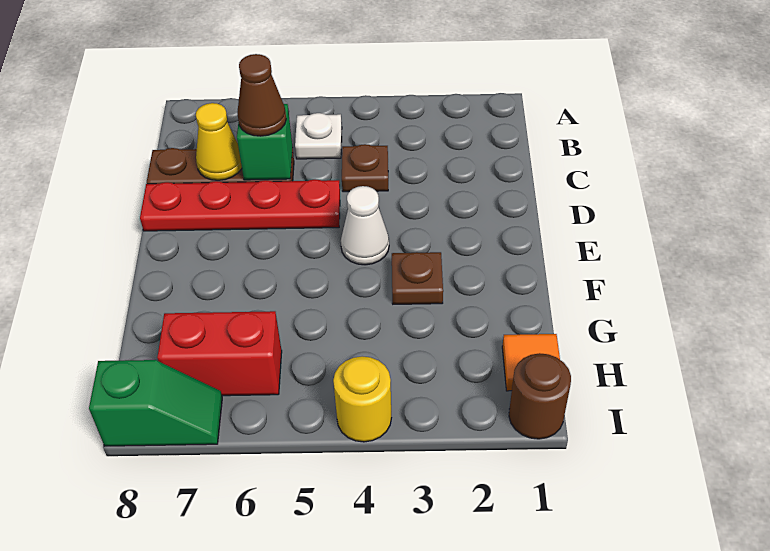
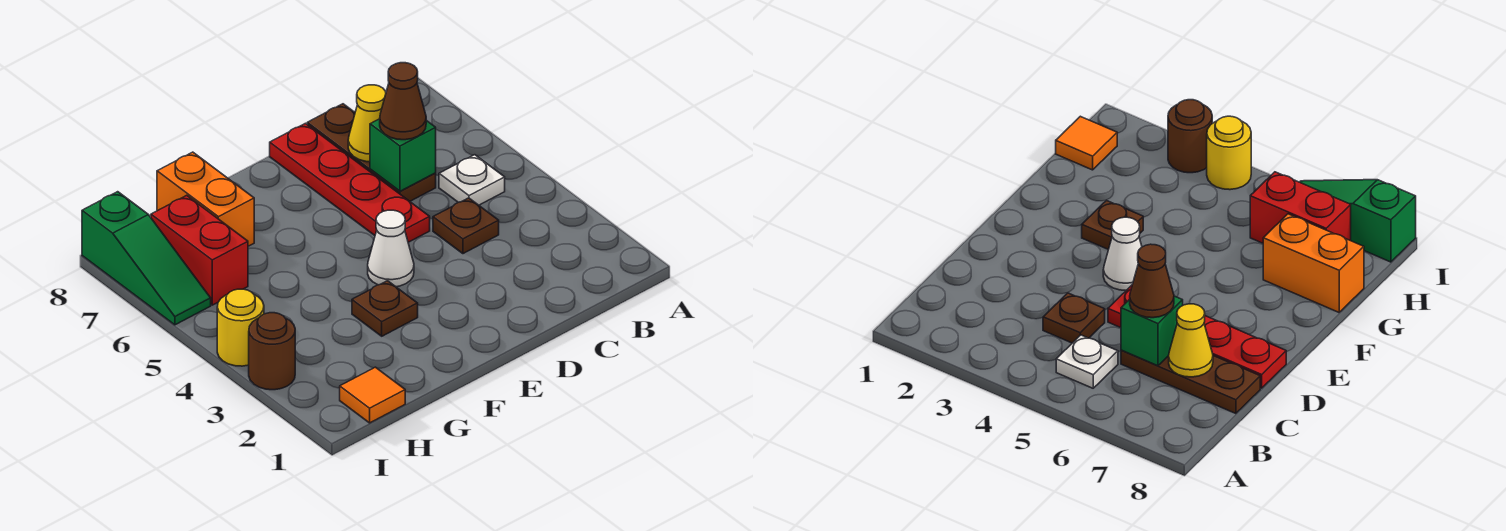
none -> orange 1x2 brick [157,152,254,246]
brown 1x1 round brick [509,353,571,439] -> brown 1x1 round brick moved to [249,313,295,390]
green 1x2 slope [89,360,222,446] -> green 1x3 slope [82,192,211,325]

